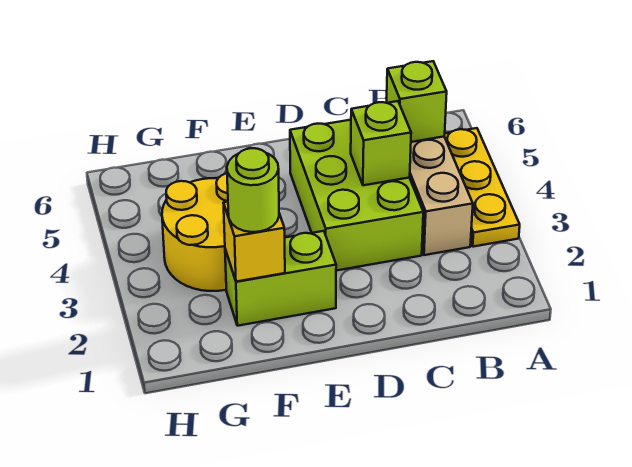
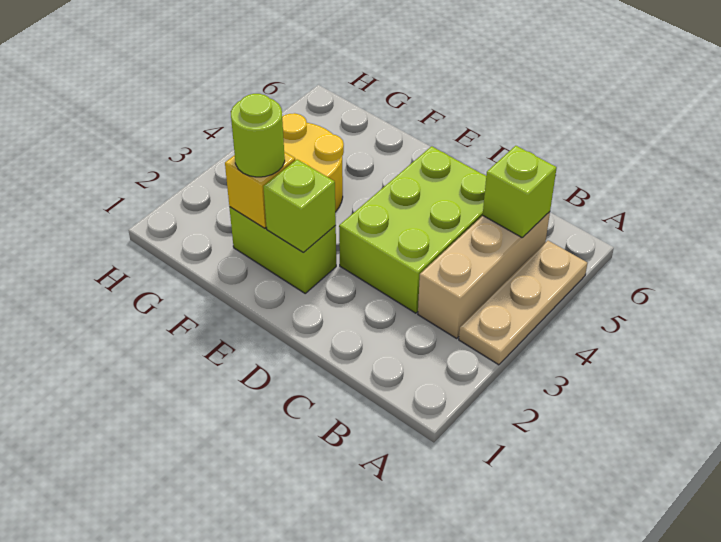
yellow 1x3 plate [444,128,520,247] -> tan 1x3 plate [459,241,588,365]
lime 1x1 brick [351,101,411,185] -> lime 1x1 brick moved to [263,160,336,252]

